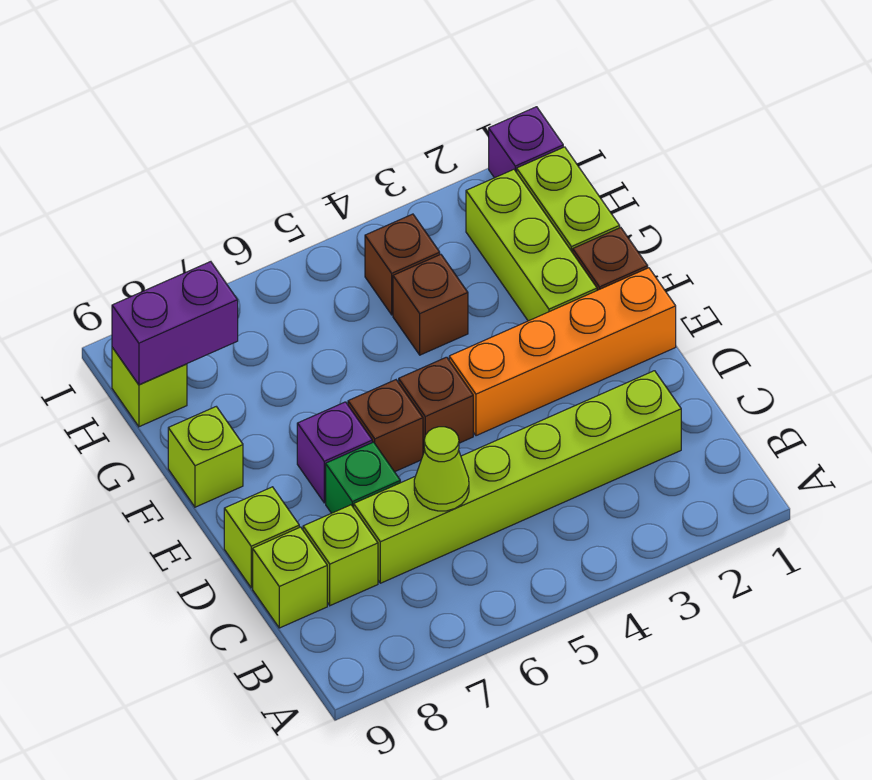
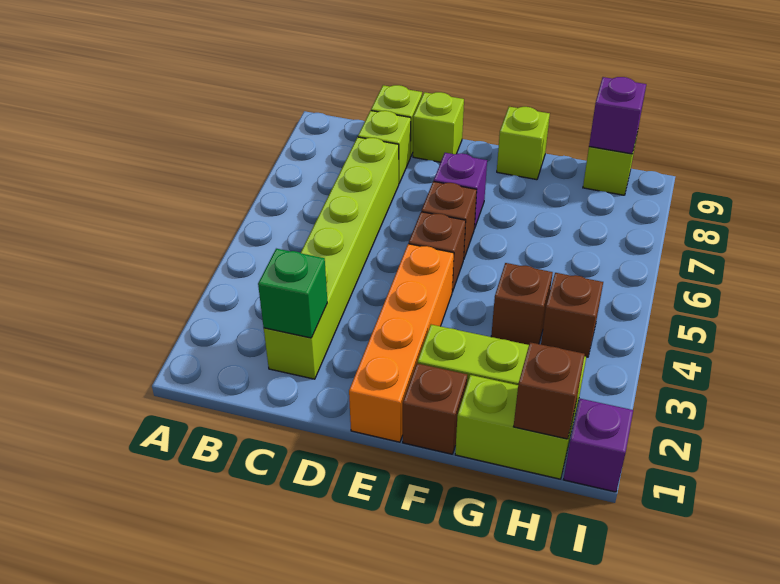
lime 1x1 cone [414,427,469,511] -> none
green 1x1 brick [326,442,400,513] -> green 1x1 brick moved to [258,249,327,338]
none -> brown 1x1 brick [514,342,585,439]
purple 1x2 brick [112,262,238,385] -> purple 1x1 brick [589,77,646,154]

